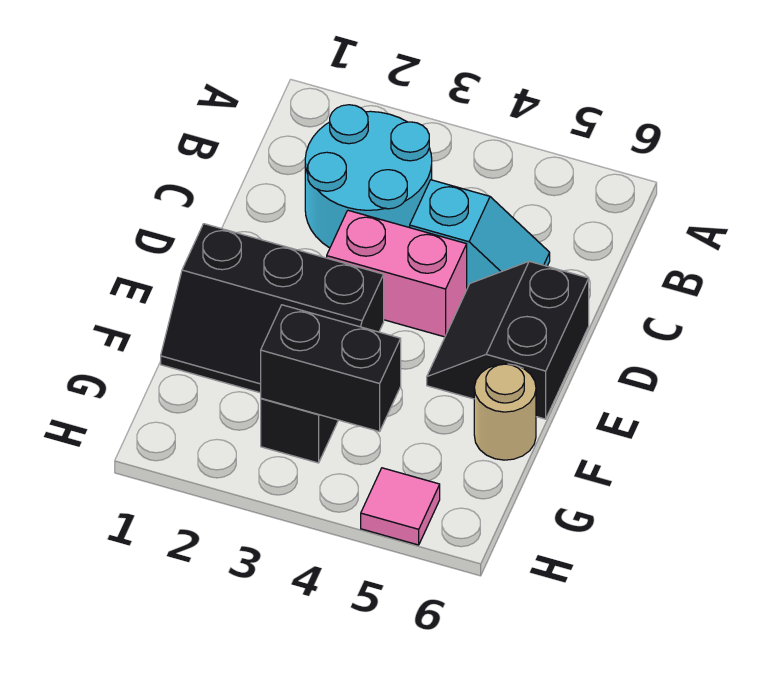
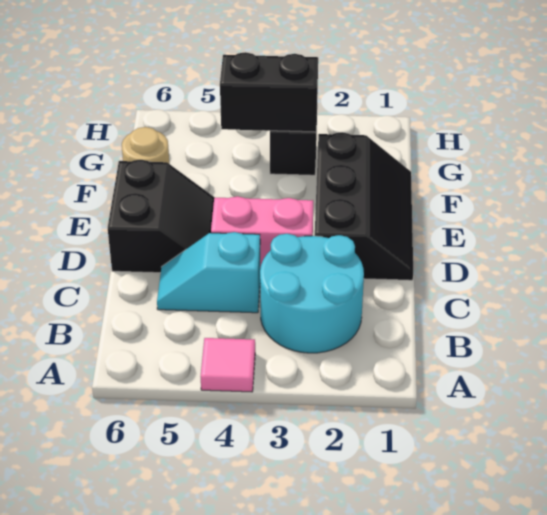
black 2x3 slope [161,224,384,393] -> black 2x3 slope turned to [315,132,413,280]
pink 1x1 tile [361,468,440,545] -> pink 1x1 tile moved to [201,338,255,392]

